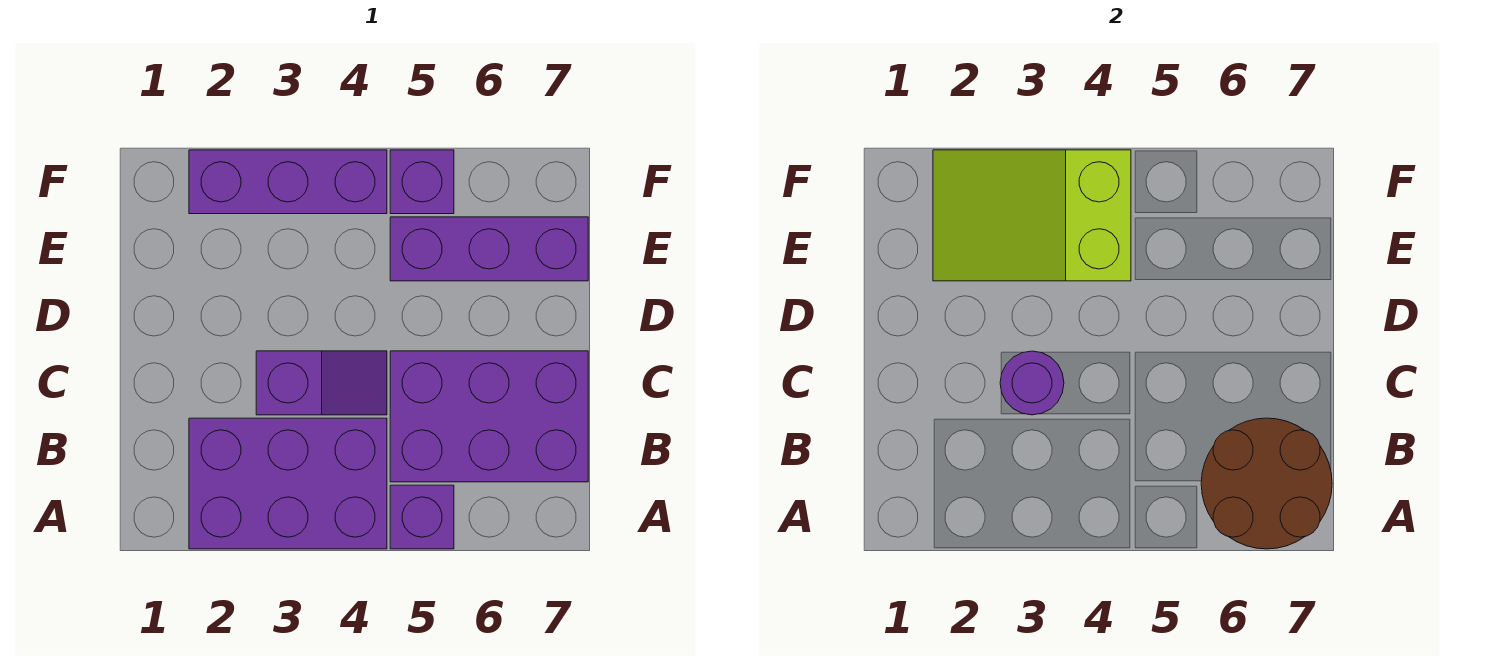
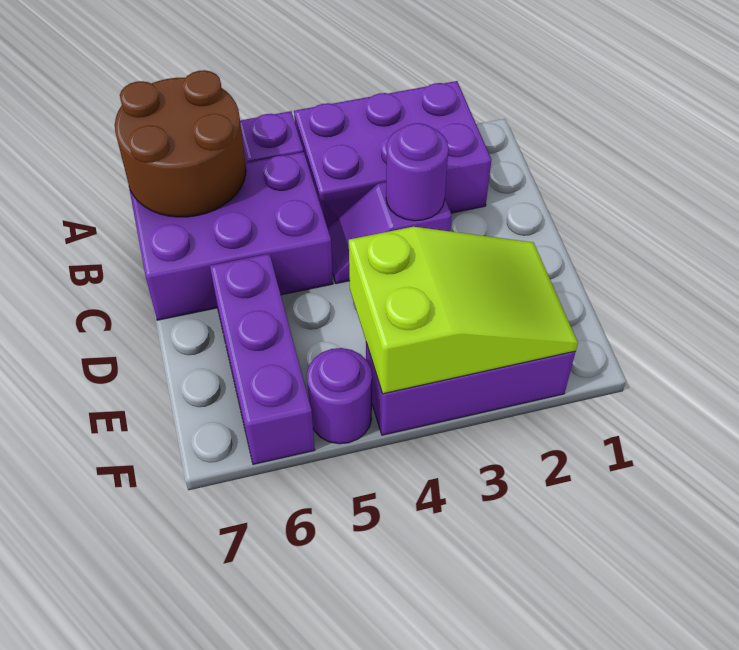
purple 1x3 brick [390,217,588,281] -> purple 1x3 brick turned to [210,254,315,464]
purple 1x1 brick [390,150,454,214] -> purple 1x1 round brick [307,348,372,444]

